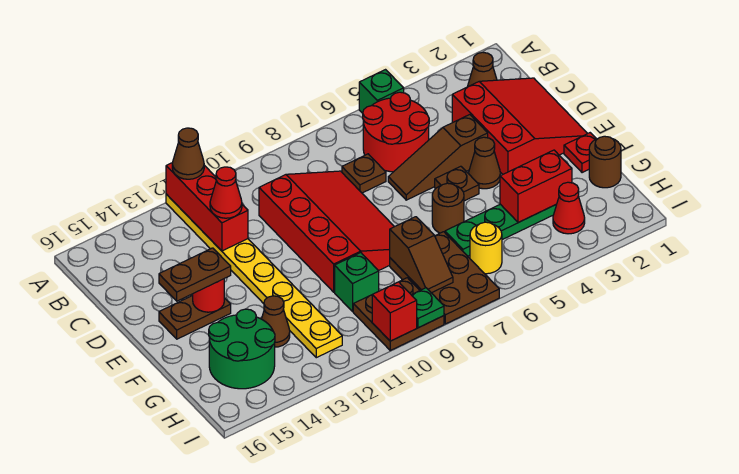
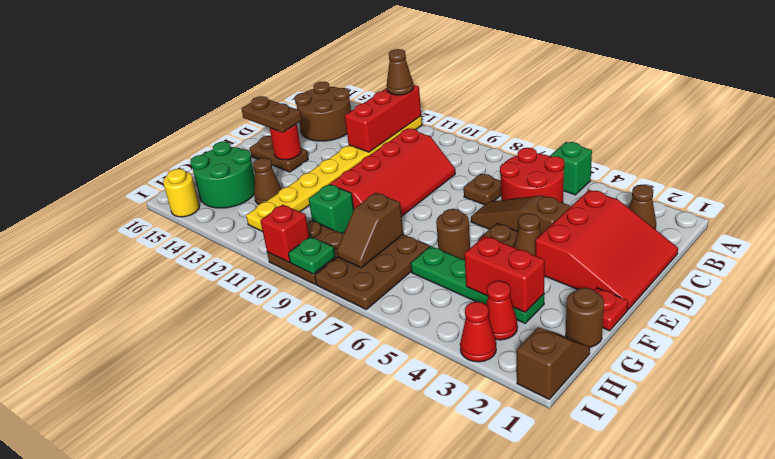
none -> brown 2x2 round brick [295,82,351,141]
red 3x4 slope [259,171,394,292] -> red 2x4 slope [330,128,455,216]
red 1x1 cone [210,167,242,218] -> red 1x1 cone moved to [460,302,496,362]
none -> brown 1x2 slope [516,327,590,399]
yellow 1x1 round brick [470,222,502,274] -> yellow 1x1 round brick moved to [163,169,200,217]

